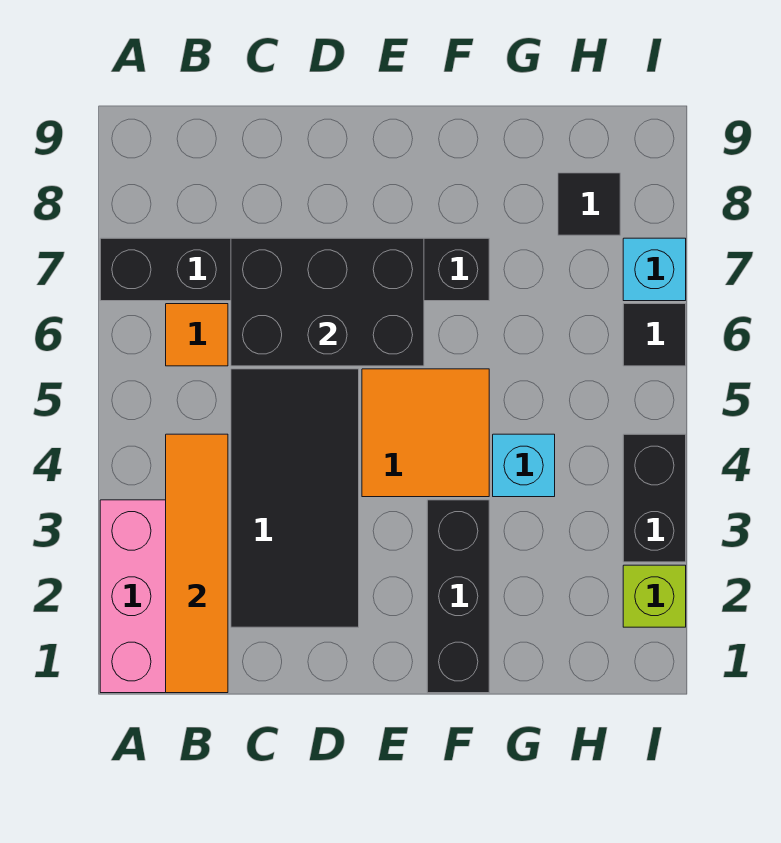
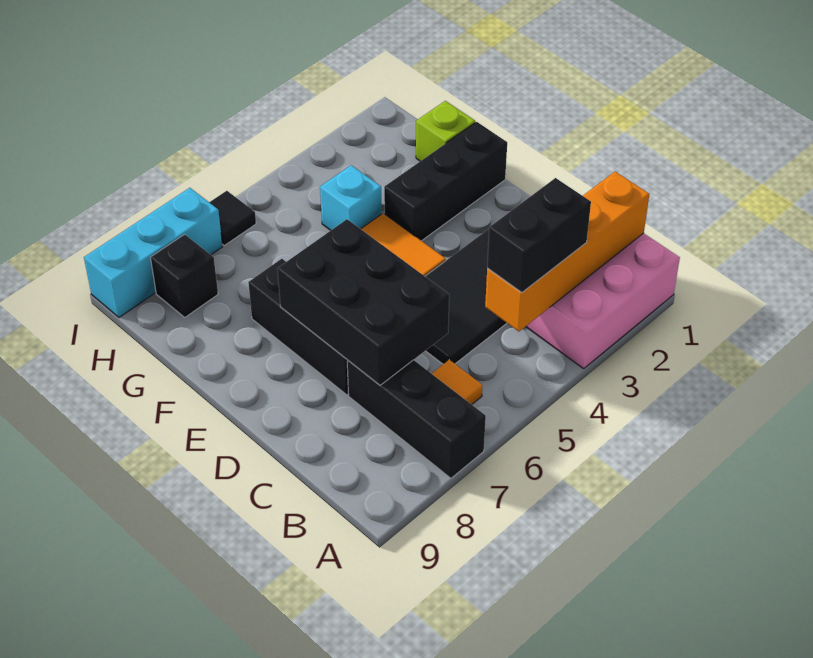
orange 1x4 tile [166,434,228,693] -> orange 1x4 brick [485,172,649,331]
black 1x1 tile [558,173,620,235] -> black 1x1 brick [150,234,218,317]
lime 1x1 brick [623,565,686,627] -> lime 1x1 brick moved to [416,101,475,161]
black 1x2 brick [623,434,686,562] -> black 1x2 brick moved to [487,178,591,293]
cyan 1x1 brick [623,238,686,301] -> cyan 1x3 brick [84,188,223,317]

